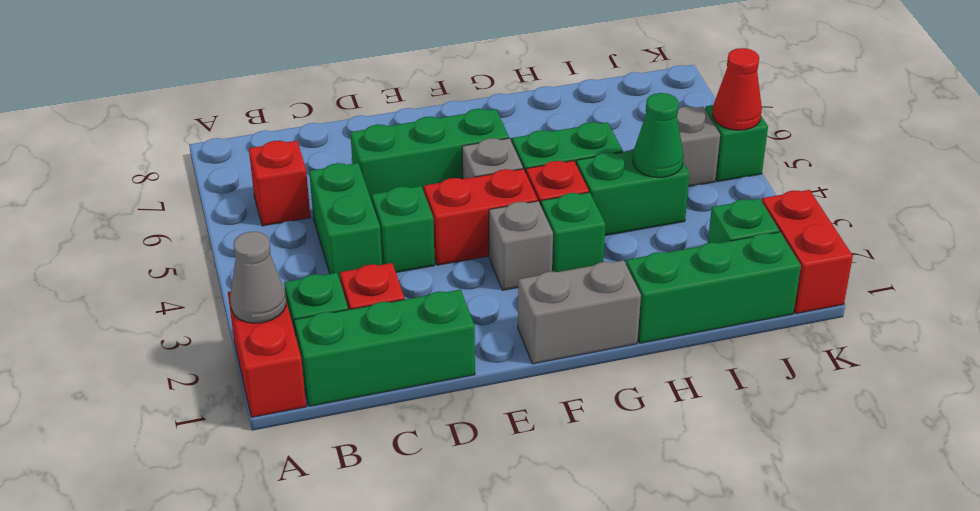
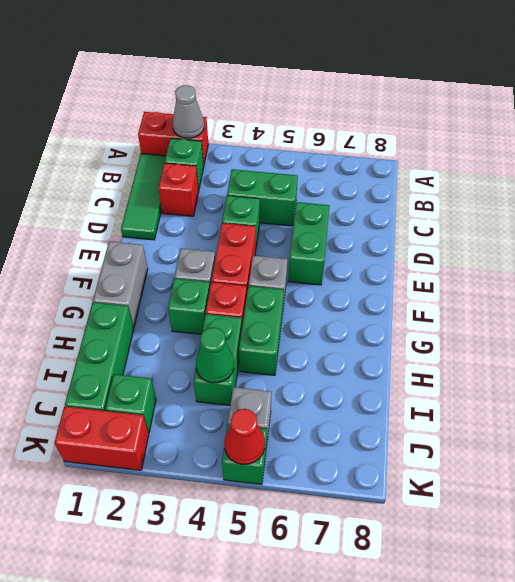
green 1x3 brick [294,290,475,406] -> green 1x3 tile [121,154,166,240]
red 1x1 brick [249,141,310,226] -> none
green 1x3 brick [350,109,509,201] -> green 1x2 brick [288,202,330,285]

